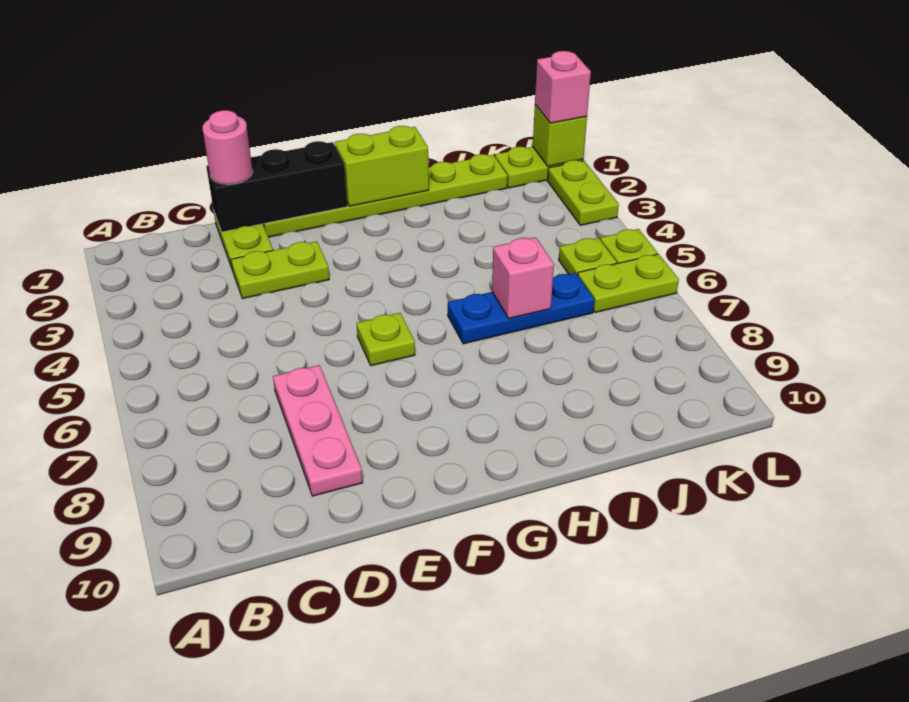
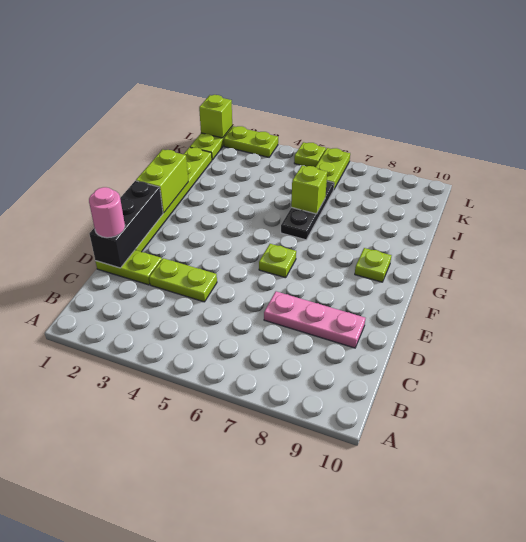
lime 1x2 plate [231,241,329,299] -> lime 1x2 plate turned to [149,258,217,302]
blue 1x3 plate [448,273,594,344] -> black 1x3 plate [281,181,334,240]
pink 1x1 brick [492,238,554,318] -> lime 1x1 brick [291,165,327,214]
lime 1x1 plate [559,238,617,275] -> lime 1x1 plate moved to [355,248,392,282]
pink 1x1 brick [535,51,591,123] -> none

